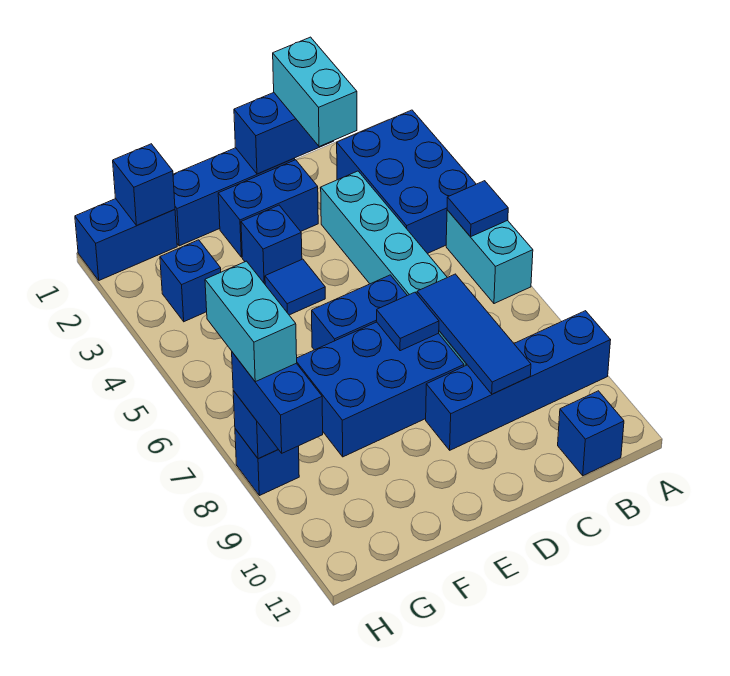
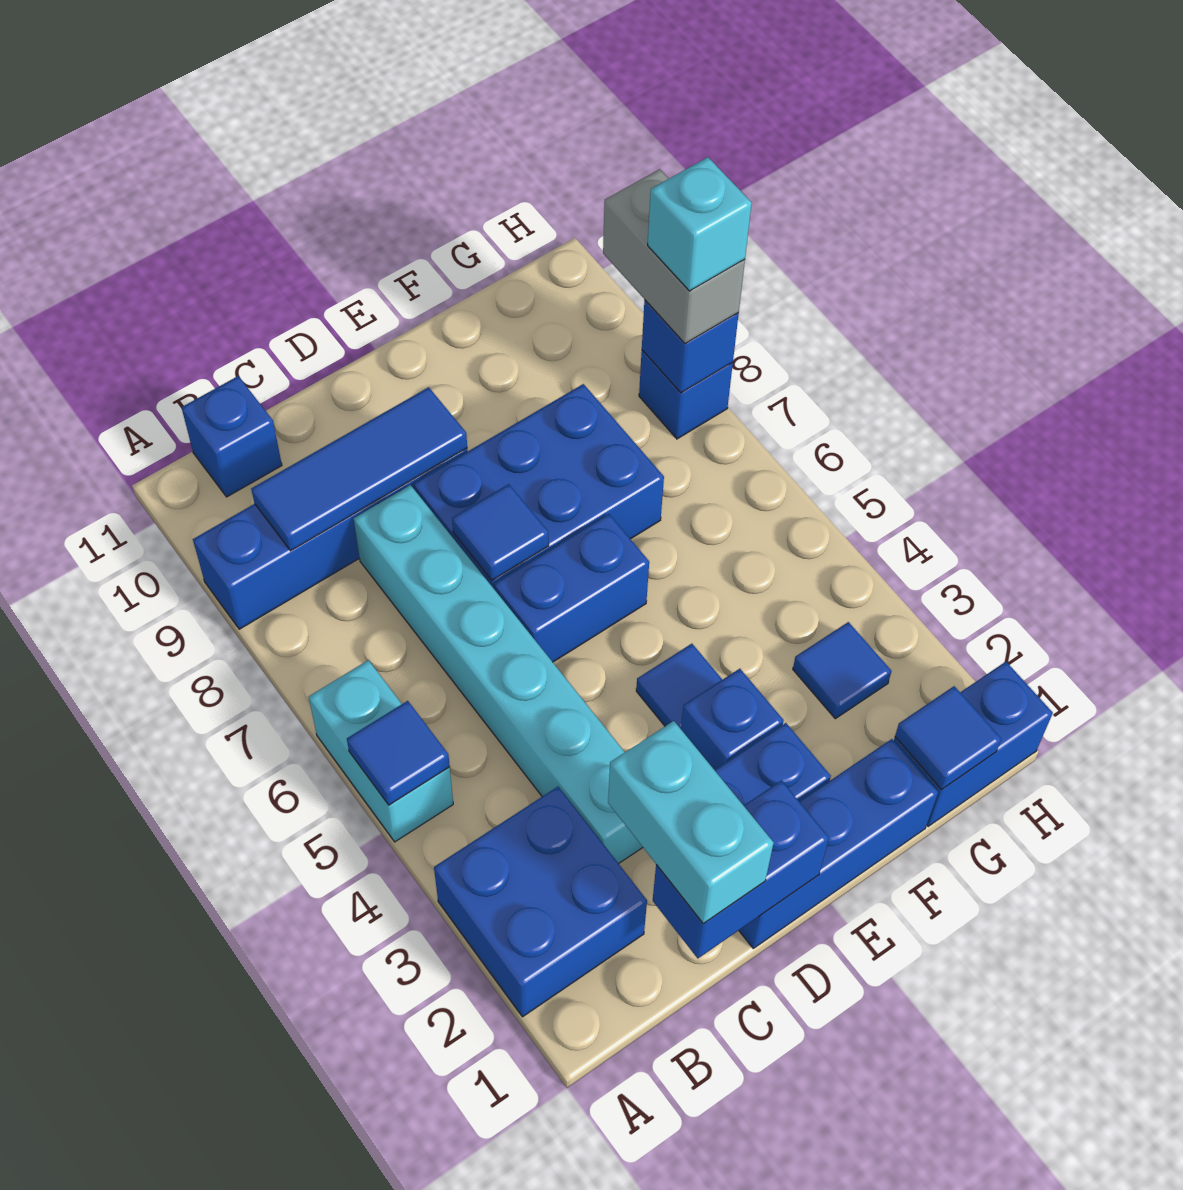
blue 2x3 brick [337,110,476,254] -> blue 2x2 brick [434,787,647,1017]
blue 1x3 tile [417,274,531,394] -> blue 1x3 tile turned to [251,387,467,551]
blue 1x1 brick [113,144,175,225] -> blue 1x1 tile [895,686,1001,790]
blue 1x1 brick [160,240,221,322] -> blue 1x1 tile [793,622,891,719]
cyan 1x2 brick [205,261,297,382] -> cyan 1x1 brick [648,157,752,291]
blue 1x2 brick [232,352,323,453] -> grey 1x2 brick [603,169,745,344]

